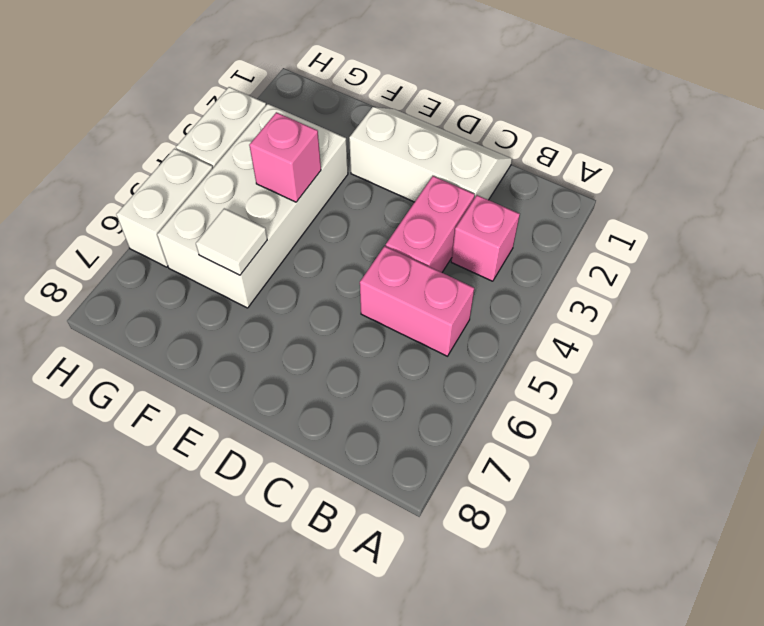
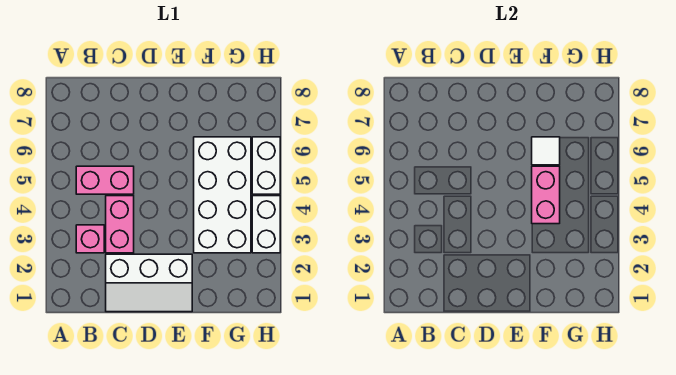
pink 1x1 brick [249,112,321,202] -> pink 1x2 brick [532,166,560,224]

